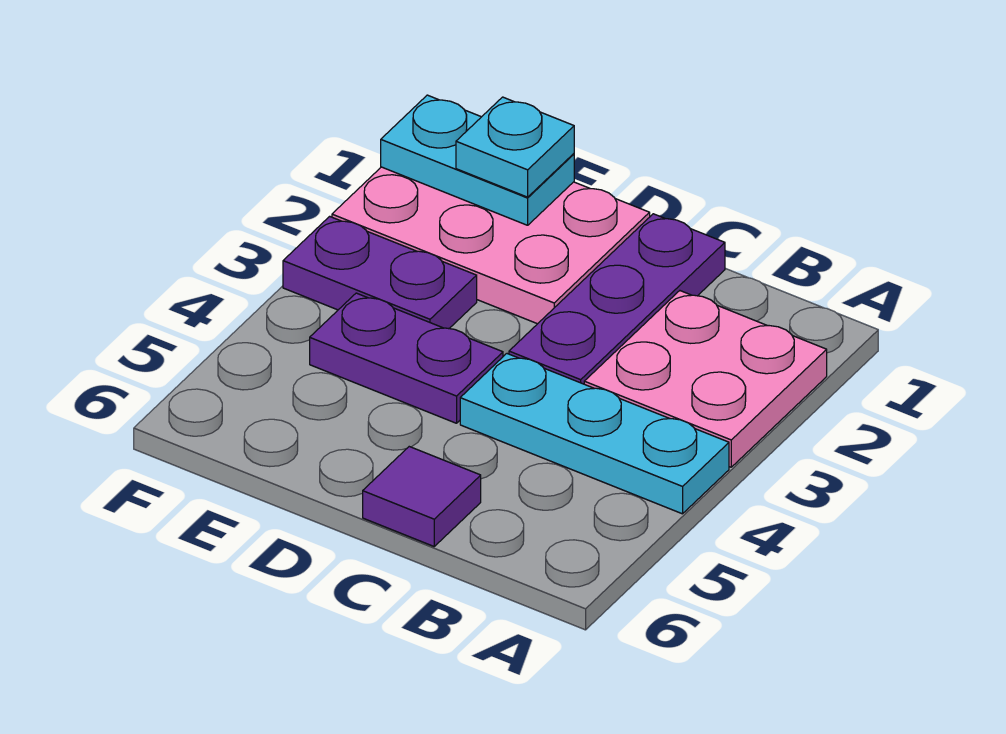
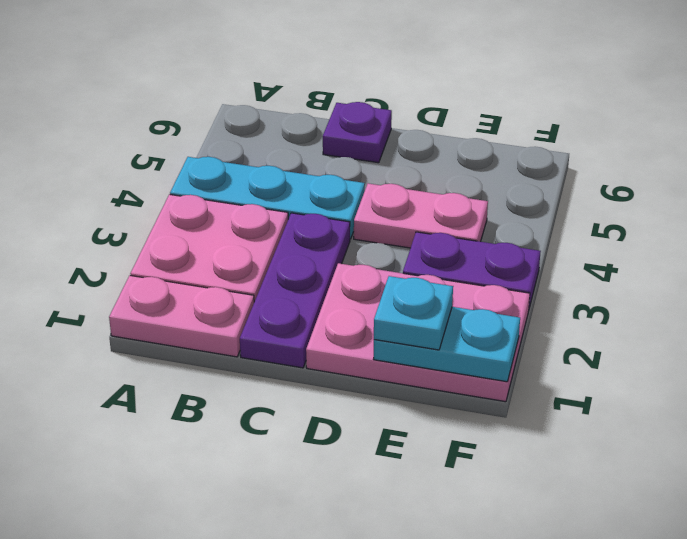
none -> pink 1x2 plate [109,275,254,357]
purple 1x1 tile [363,447,481,546] -> purple 1x1 plate [323,102,392,163]
purple 1x2 plate [310,293,503,423] -> pink 1x2 plate [354,183,488,248]

